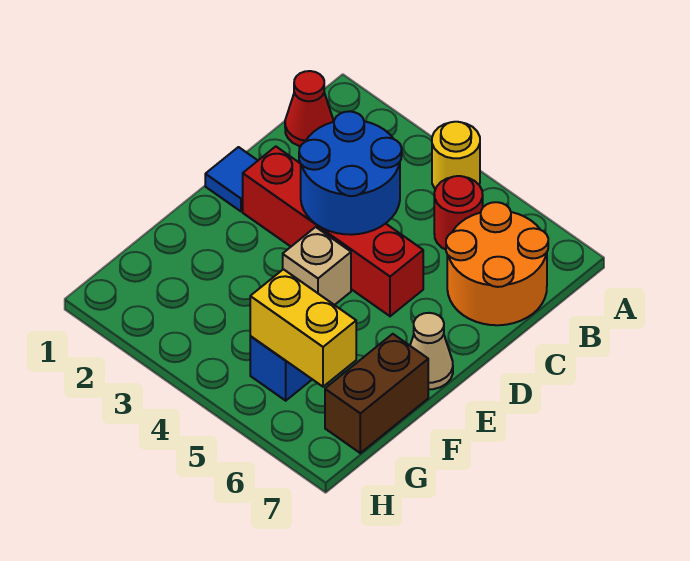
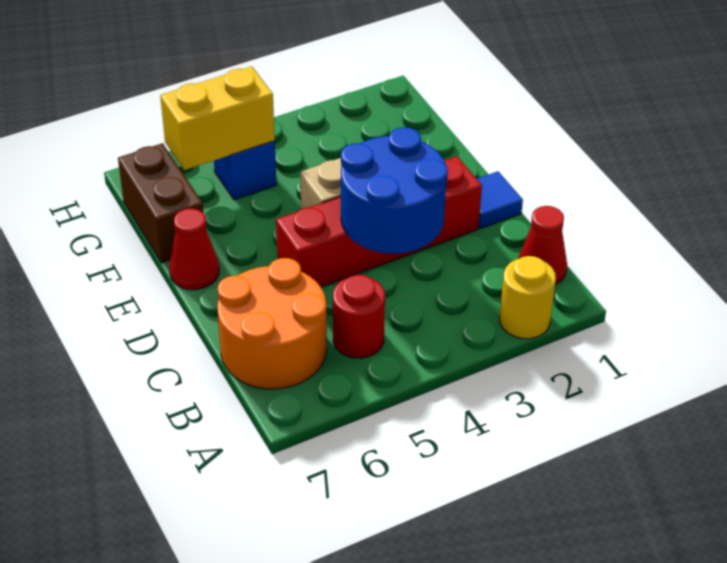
yellow 1x1 round brick [432,122,480,189] -> yellow 1x1 round brick moved to [499,256,556,339]
tan 1x1 cone [410,313,453,389] -> red 1x1 cone [169,208,219,290]

